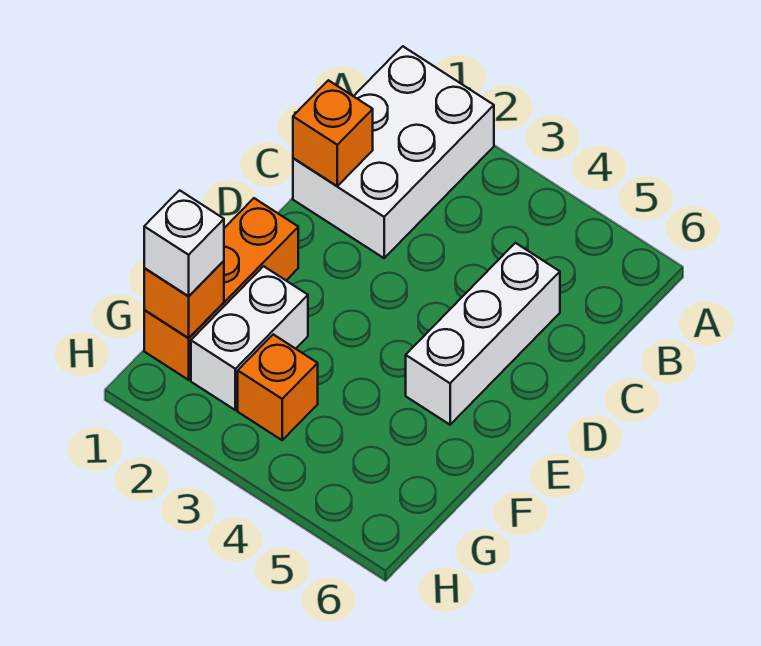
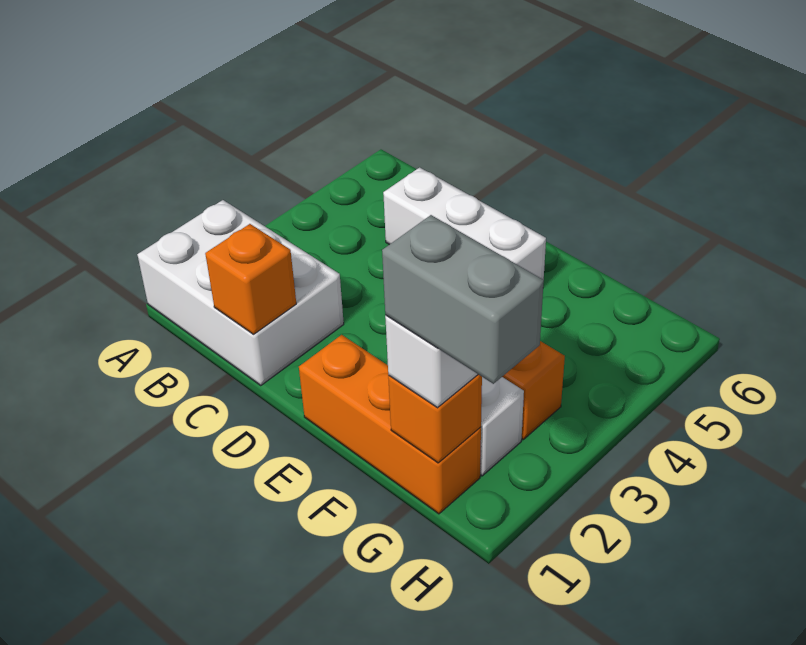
none -> grey 1x2 brick [382,215,544,384]

